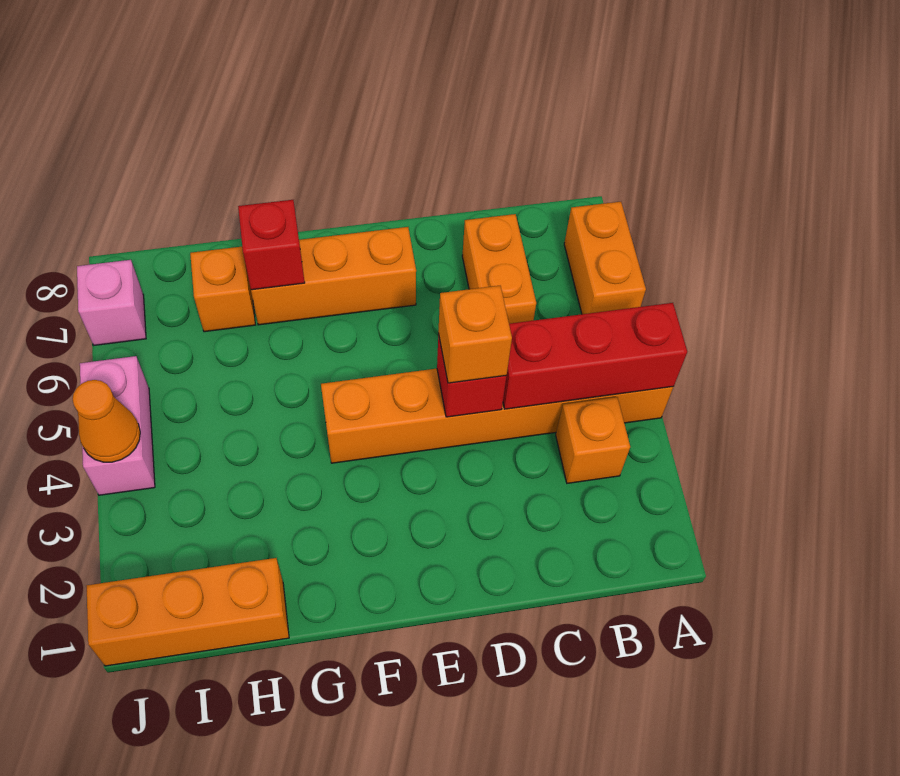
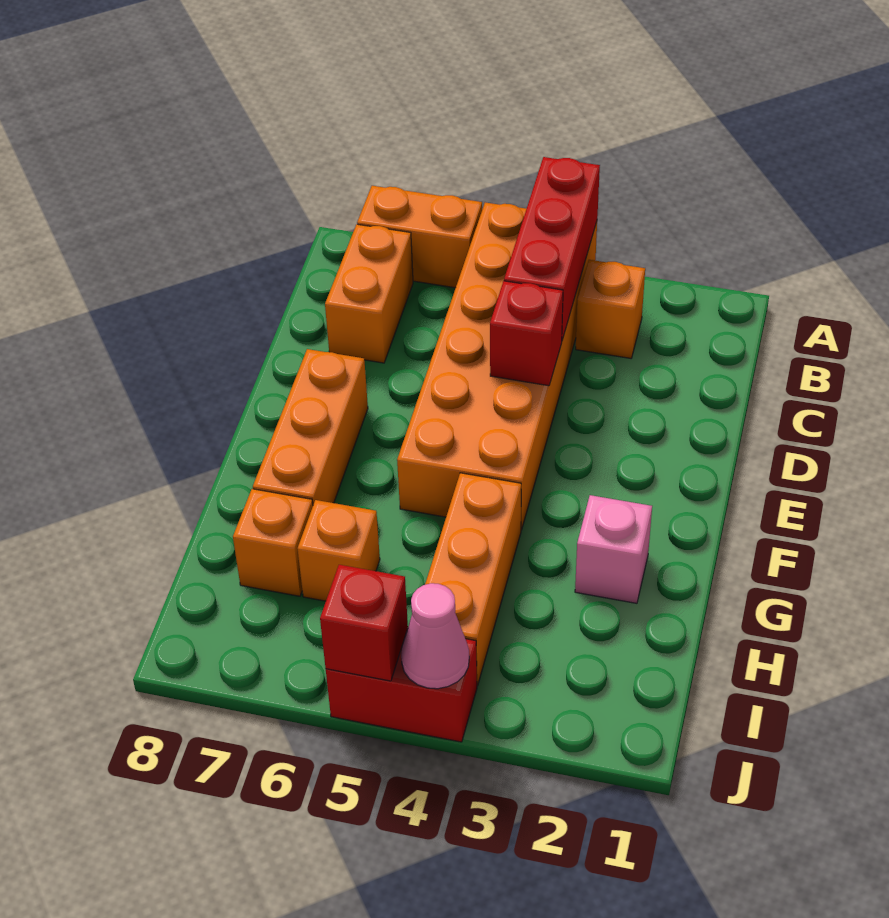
orange 1x6 brick [321,369,673,463] -> orange 2x6 brick [397,202,597,530]
orange 1x2 brick [462,214,536,324] -> orange 1x2 brick turned to [325,224,413,363]
orange 1x1 brick [439,286,512,383] -> orange 1x1 brick moved to [298,500,380,601]
red 1x1 brick [238,200,305,290] -> red 1x1 brick moved to [320,565,408,681]
orange 1x3 brick [87,558,289,666] -> orange 1x3 brick moved to [425,473,521,686]
pink 1x2 brick [80,356,155,495] -> red 1x2 brick [326,639,477,742]
orange 1x1 cone [73,380,140,462] -> pink 1x1 cone [401,583,469,689]
pink 1x1 brick [77,260,146,345] -> pink 1x1 brick moved to [575,495,652,603]

